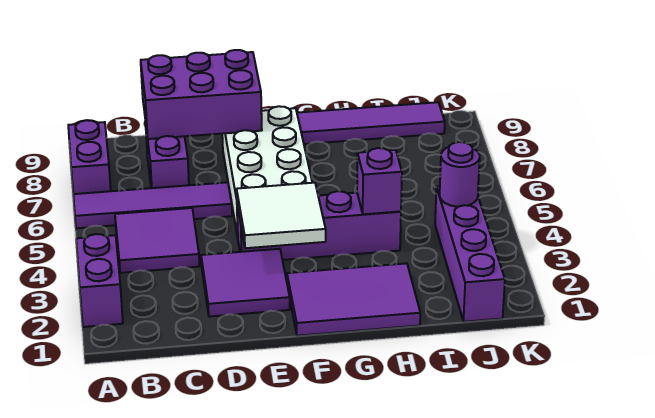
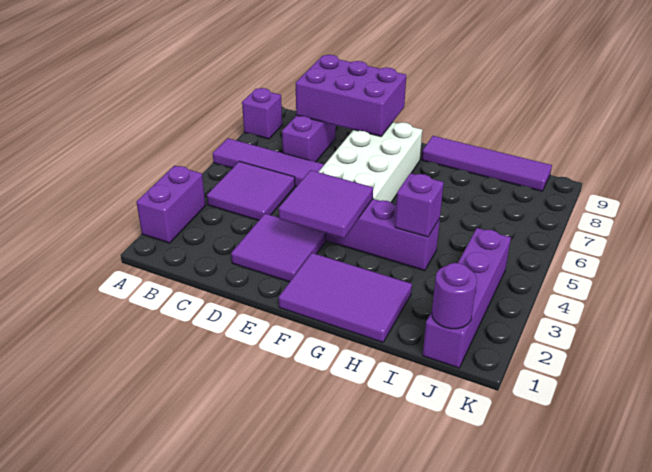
purple 1x2 brick [68,120,111,194] -> purple 1x1 brick [242,88,282,139]
white 2x2 tile [237,183,326,248] -> purple 2x2 tile [279,170,373,238]
purple 1x1 round brick [440,142,480,207] -> purple 1x1 round brick moved to [432,263,477,329]

